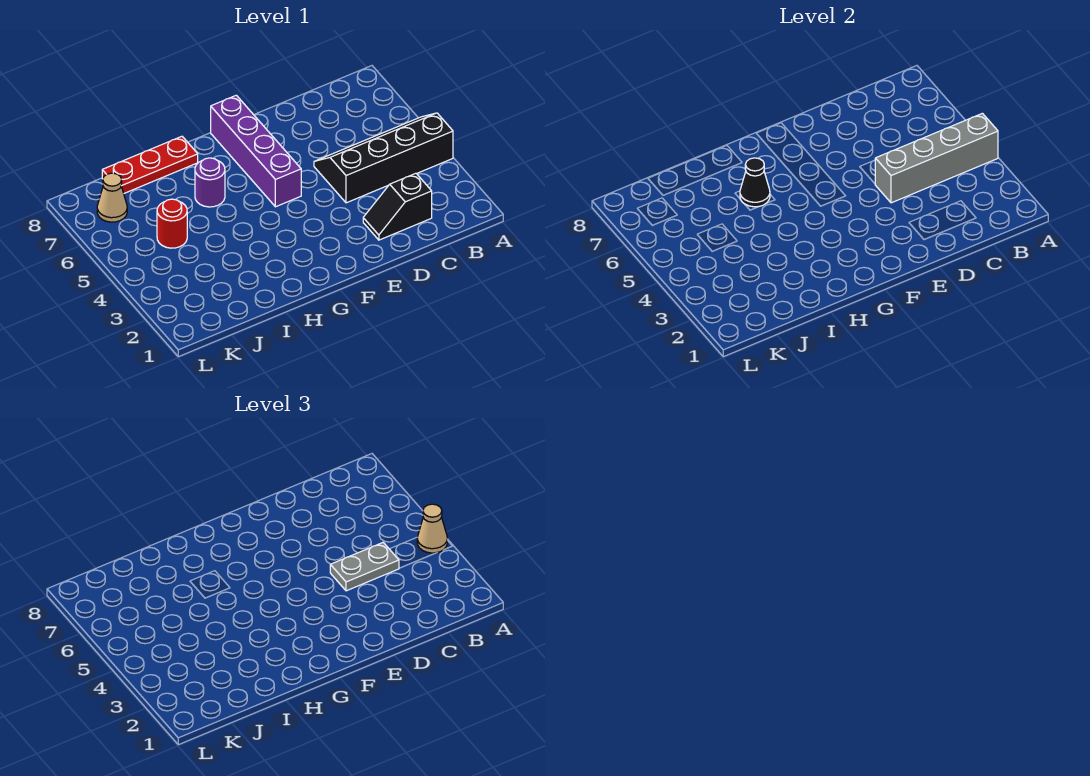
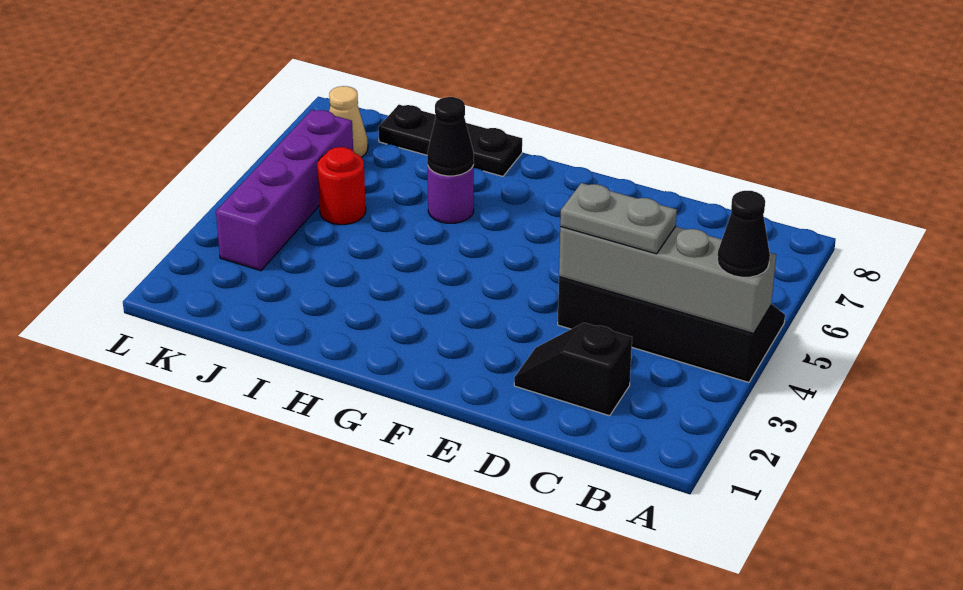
tan 1x1 cone [417,504,447,553] -> black 1x1 cone [717,191,770,277]
purple 1x4 brick [211,95,301,207] -> purple 1x4 brick moved to [216,110,353,271]
red 1x3 plate [102,136,198,193] -> black 1x3 plate [378,105,522,176]

